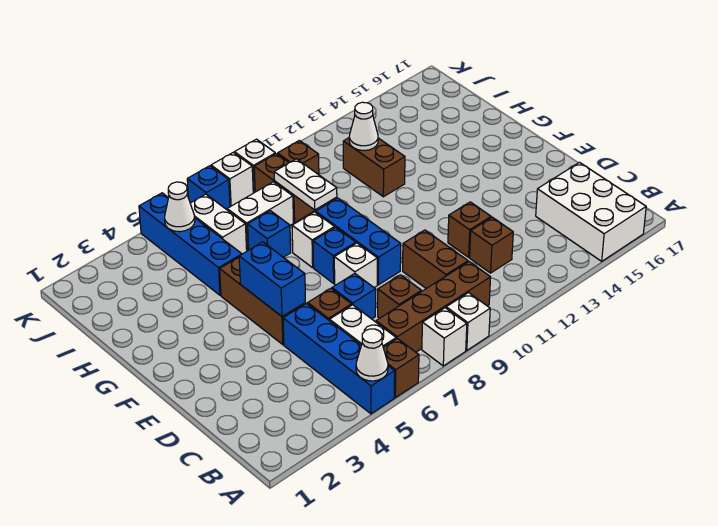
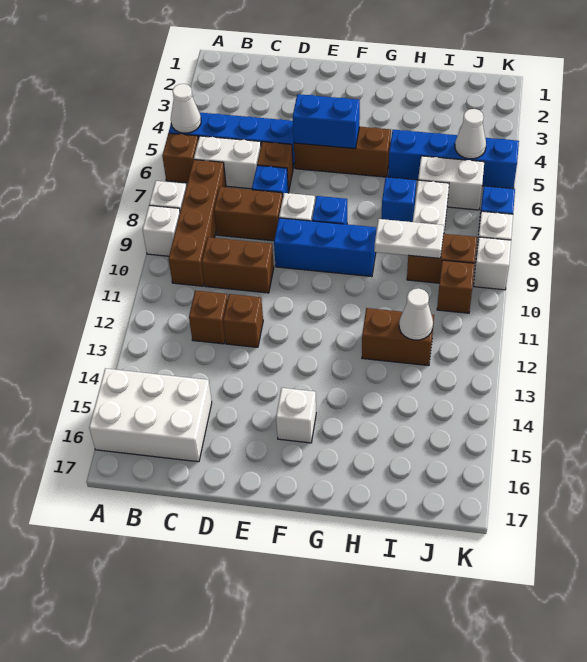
brown 1x1 brick [378,275,421,318] -> brown 1x2 brick [214,187,283,241]
white 1x1 brick [292,212,335,268] -> white 1x1 brick moved to [276,388,316,443]

